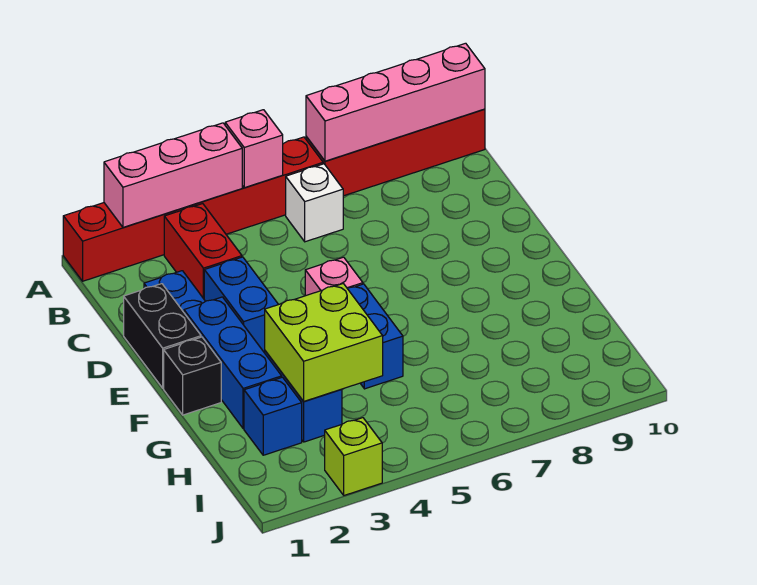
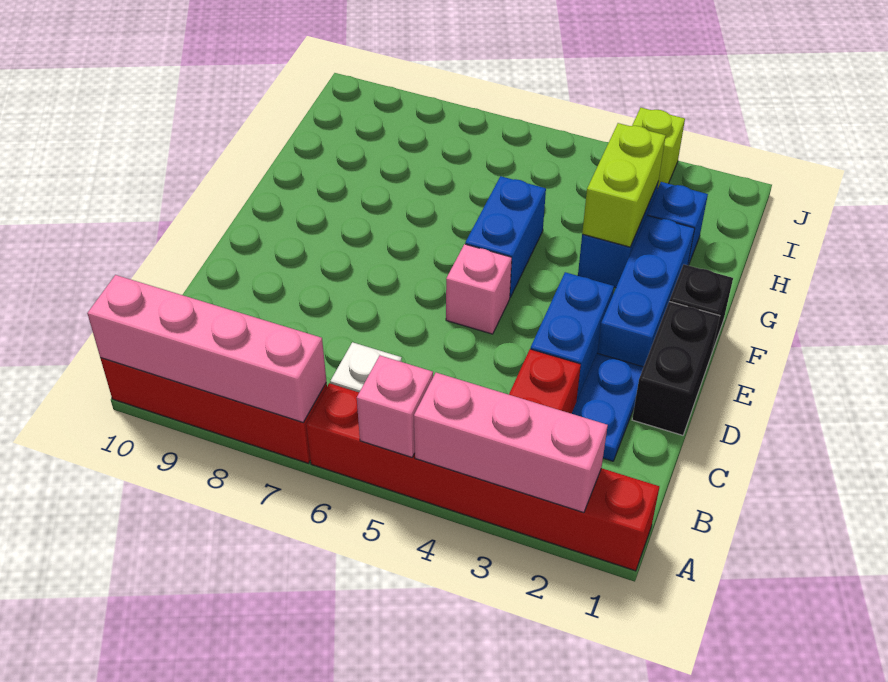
lime 2x2 brick [265,284,383,401] -> lime 1x2 brick [582,123,666,247]

